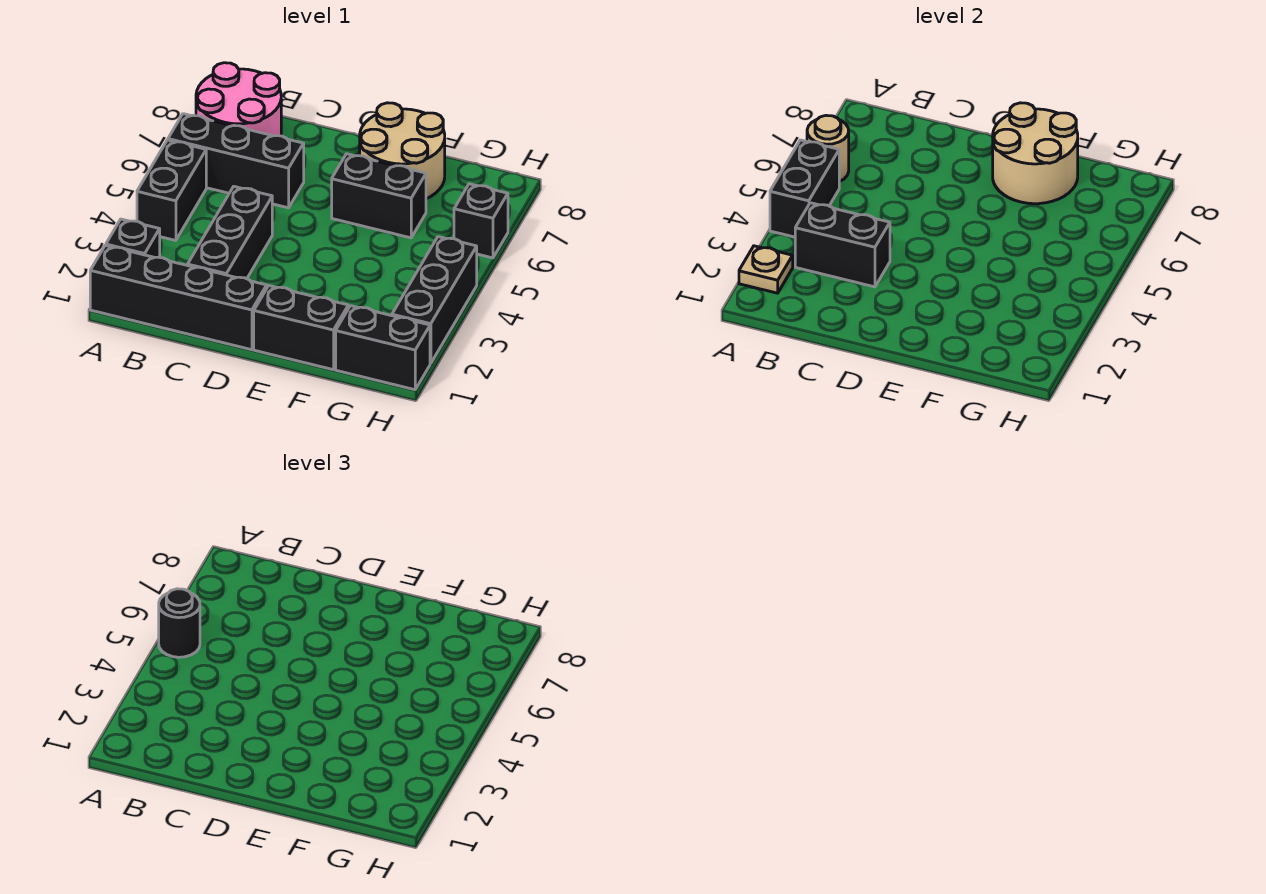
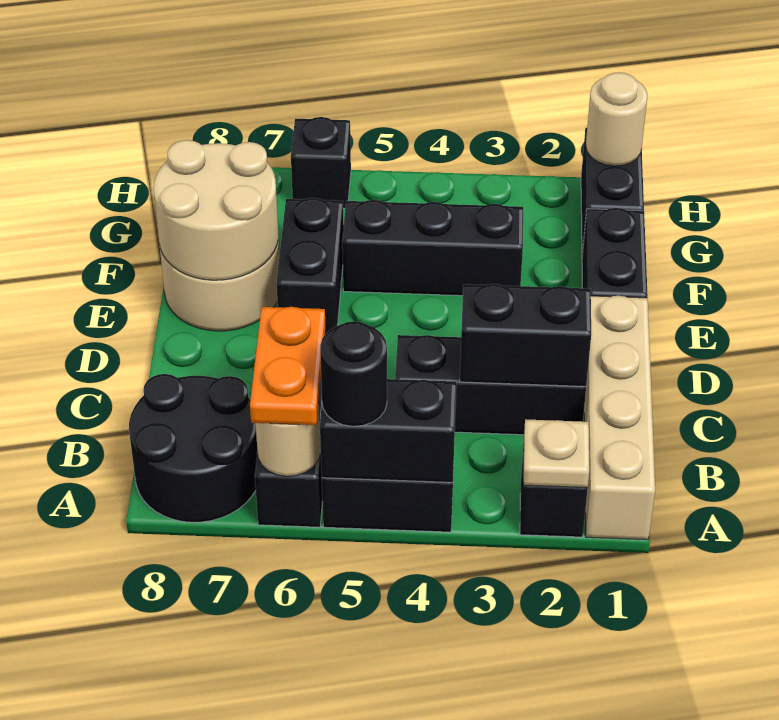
black 1x4 brick [90,245,267,350] -> tan 1x4 brick [584,296,655,540]
none -> orange 1x2 plate [250,307,325,425]
pink 2x2 round brick [196,63,281,136] -> black 2x2 round brick [129,374,257,522]
black 1x2 brick [795,203,890,287] -> black 1x2 brick turned to [460,284,591,387]
none -> tan 1x1 round brick [586,72,648,166]
black 1x3 brick [392,237,477,363] -> black 1x3 brick moved to [342,200,523,296]

